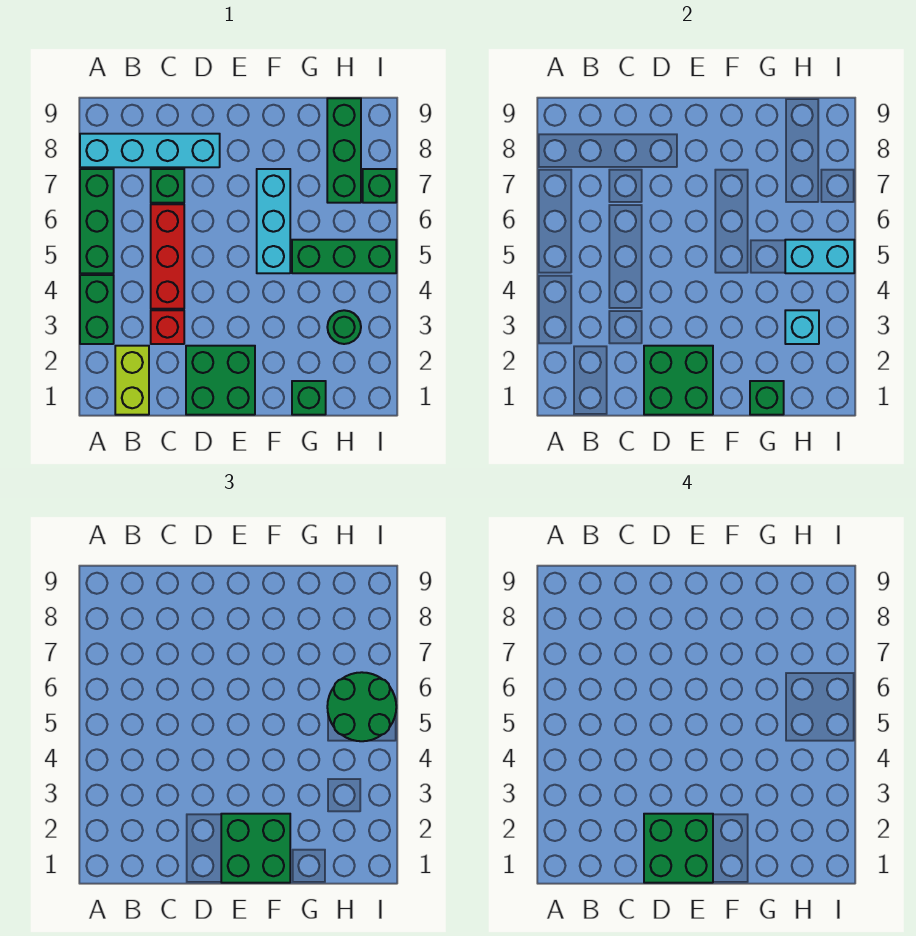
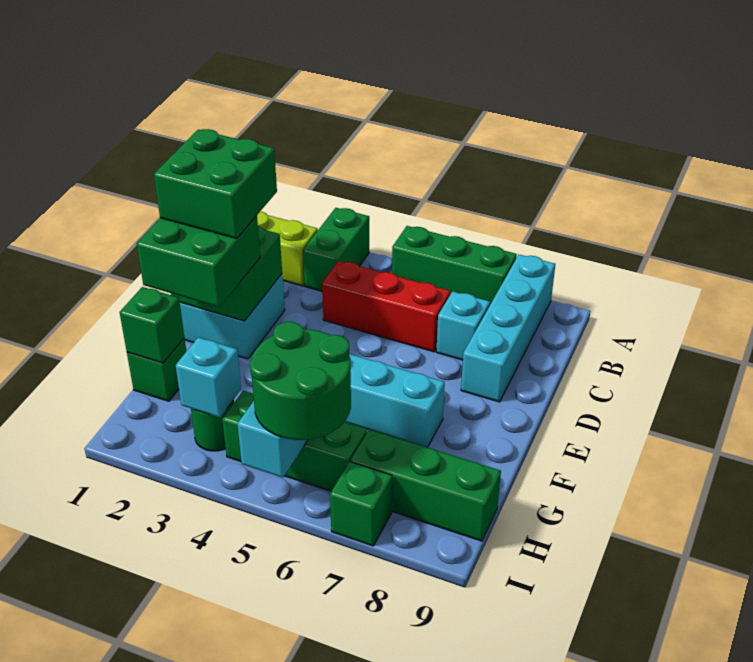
green 1x2 brick [80,275,114,344] -> green 1x2 brick turned to [303,208,369,291]
red 1x1 brick [151,310,184,344] -> none
green 1x1 brick [151,169,184,203] -> cyan 1x1 brick [436,291,490,360]
green 2x2 brick [186,346,255,415] -> cyan 2x2 brick [180,274,285,359]
green 1x3 brick [292,240,396,273] -> green 1x3 brick turned to [222,390,367,491]

